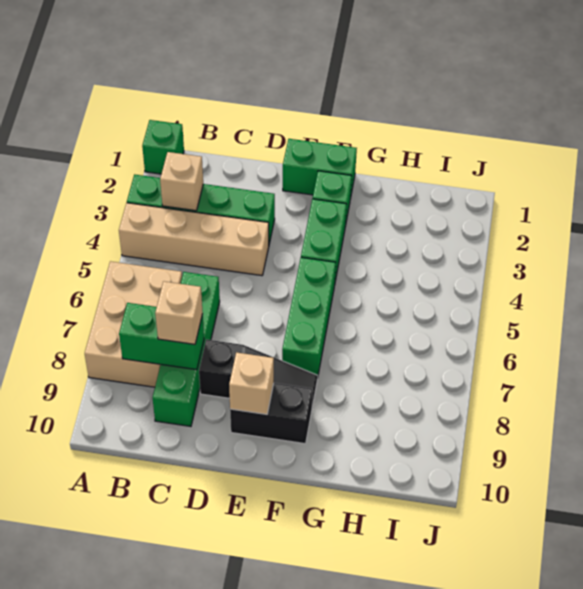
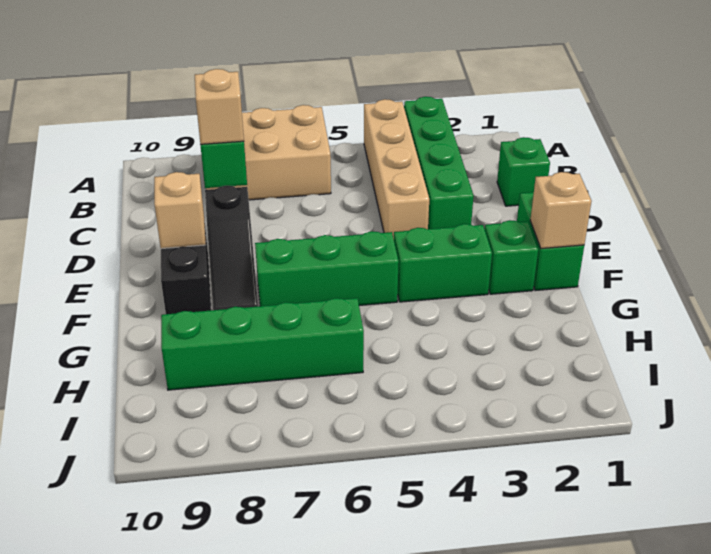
green 1x1 brick [142,120,184,174] -> green 1x1 brick moved to [497,137,550,206]
tan 1x1 brick [160,152,203,211] -> tan 1x1 brick moved to [530,172,592,249]
green 1x4 brick [153,272,220,426] -> green 1x4 brick moved to [161,298,364,390]

